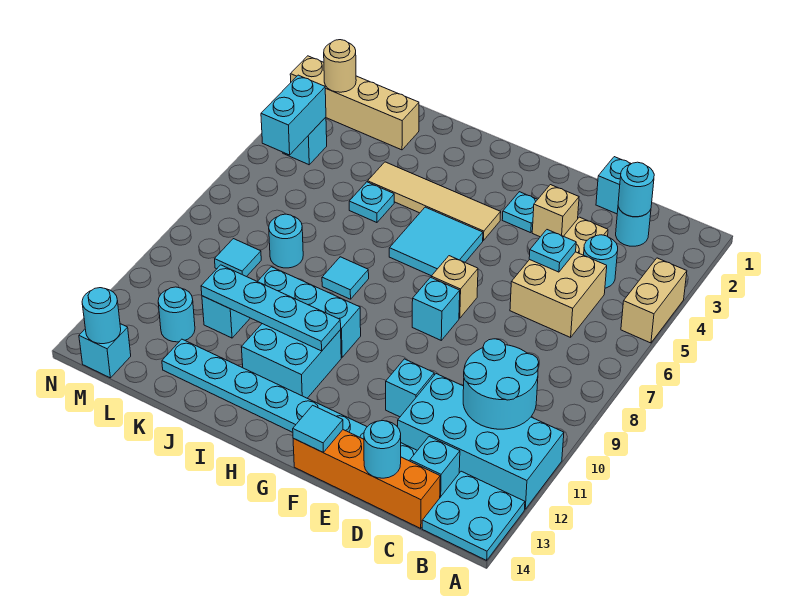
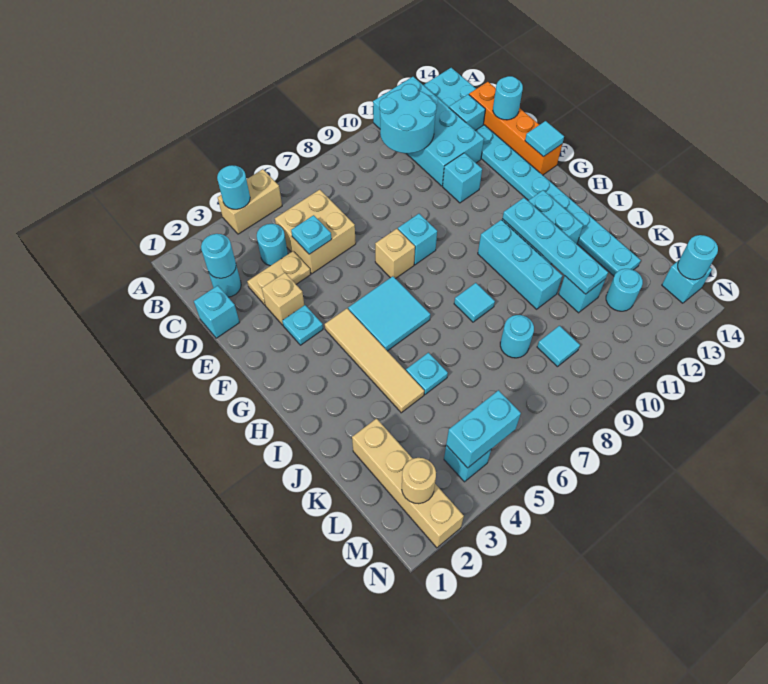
none -> cyan 1x1 round brick [217,166,250,209]

